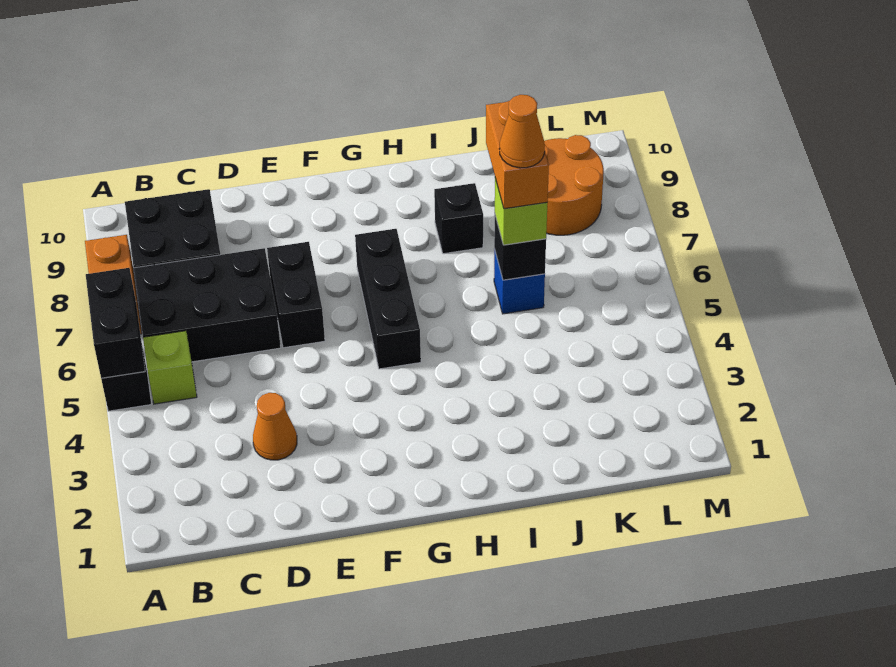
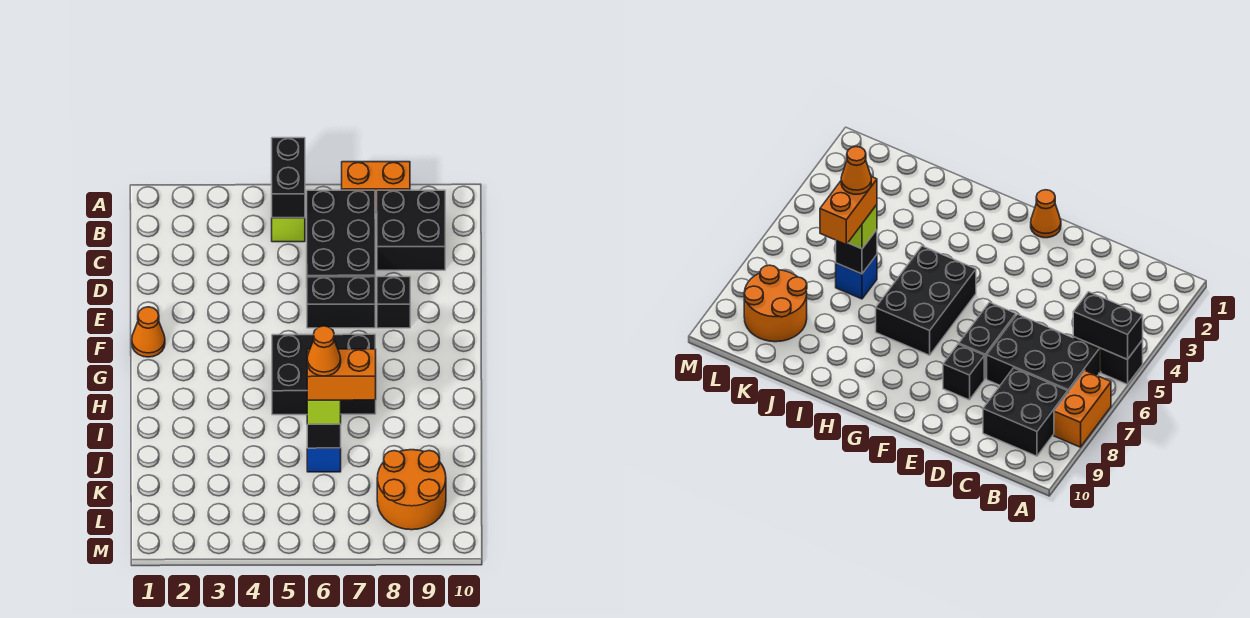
black 1x2 brick [86,268,145,378] -> black 1x2 brick turned to [272,138,305,218]
orange 1x1 cone [253,393,297,460] -> orange 1x1 cone moved to [132,307,165,357]
black 1x3 brick [355,229,421,369] -> black 2x3 brick [272,334,376,415]
black 1x1 brick [434,183,483,254] -> black 1x1 brick moved to [377,277,410,328]

